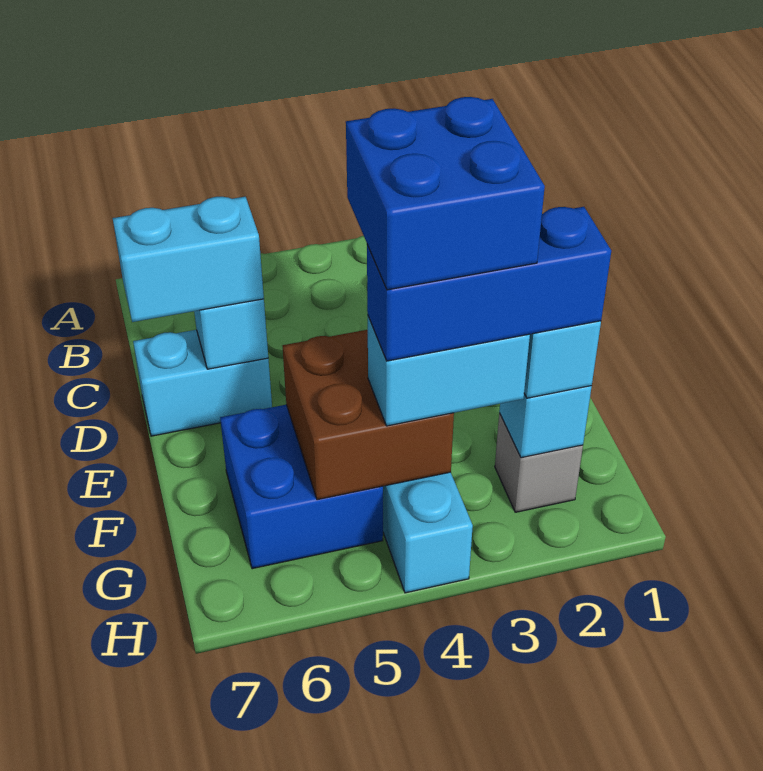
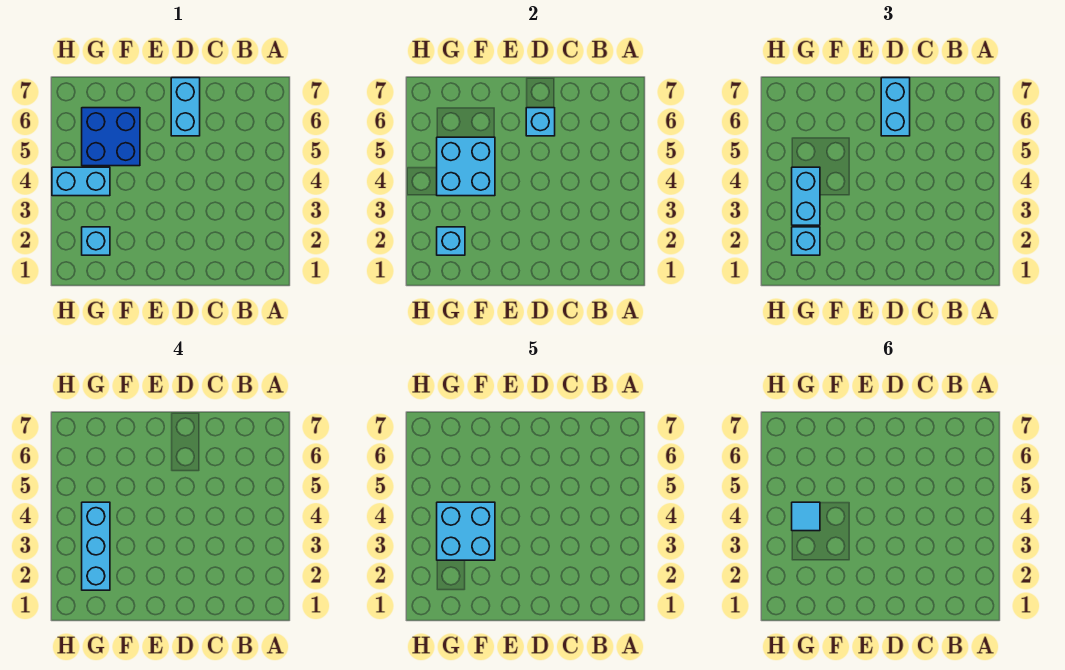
blue 2x2 brick [346,97,545,290] -> cyan 2x2 brick [437,502,495,560]
brown 2x2 brick [283,330,454,500] -> cyan 2x2 brick [437,137,495,196]
grey 1x1 brick [495,413,583,512] -> cyan 1x1 brick [82,227,110,255]
blue 1x3 brick [367,207,611,361] -> cyan 1x3 brick [82,502,110,590]
none -> cyan 1x1 tile [792,502,820,531]

